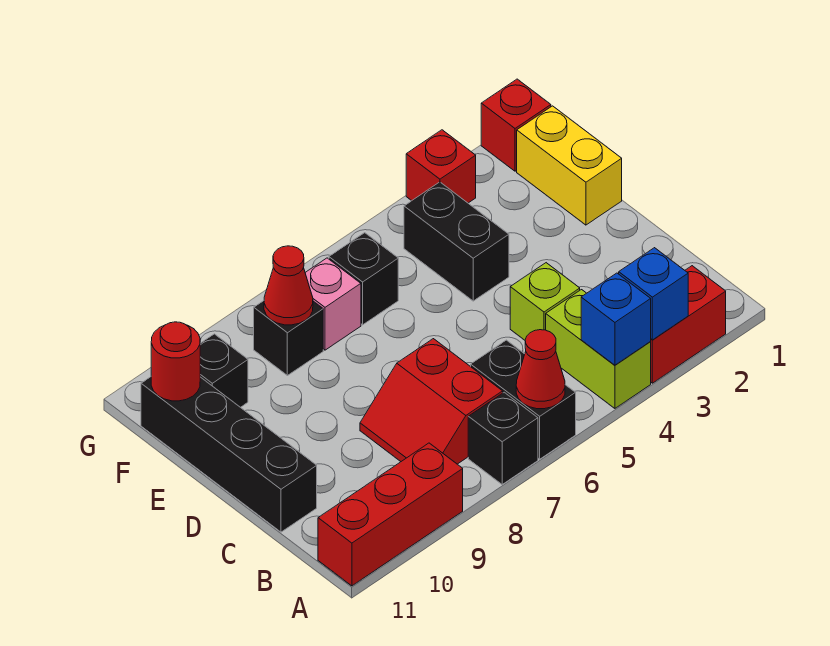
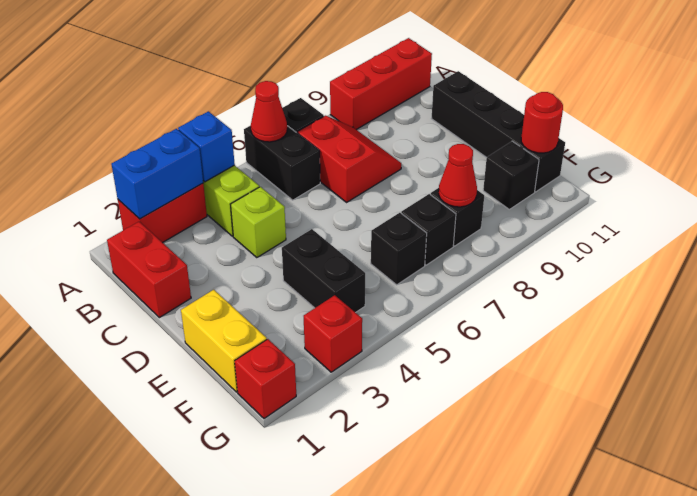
blue 1x1 brick [619,248,688,340] -> blue 1x2 brick [111,129,203,219]
none -> red 1x2 brick [107,222,191,318]
pink 1x1 brick [305,258,361,350] -> black 1x1 brick [401,194,456,265]

